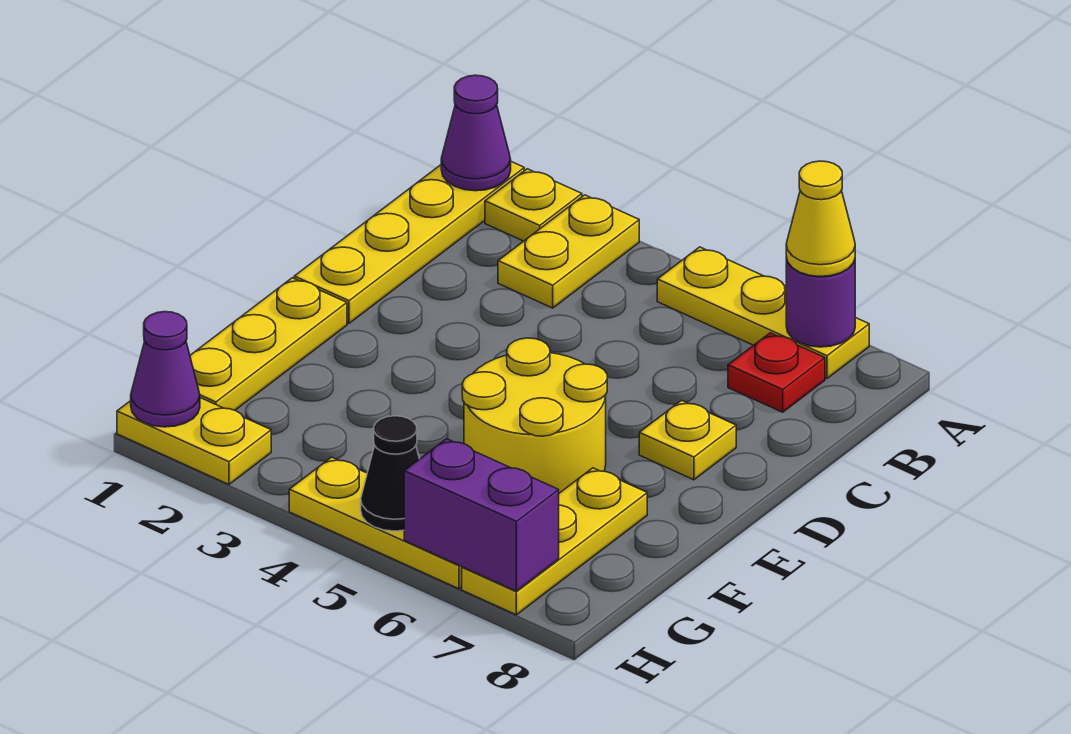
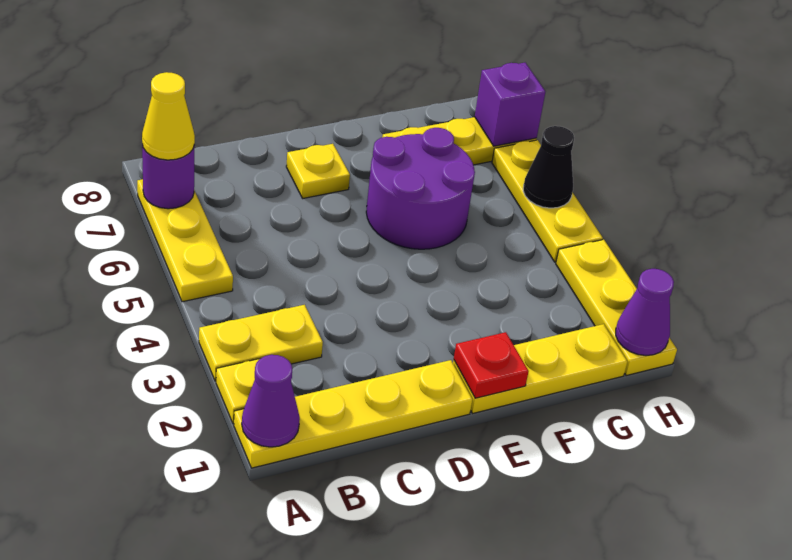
red 1x1 plate [728,333,825,412] -> red 1x1 plate moved to [454,332,529,398]
yellow 2x2 round brick [462,338,607,493] -> purple 2x2 round brick [366,128,475,249]
yellow 1x2 plate [117,398,271,484] -> yellow 1x3 plate [556,240,677,376]
purple 1x2 brick [404,439,559,591] -> purple 1x1 brick [475,63,545,146]

